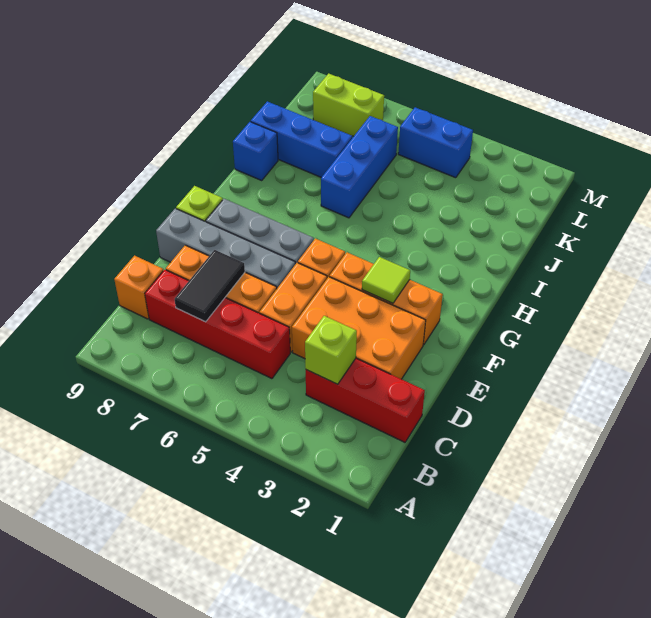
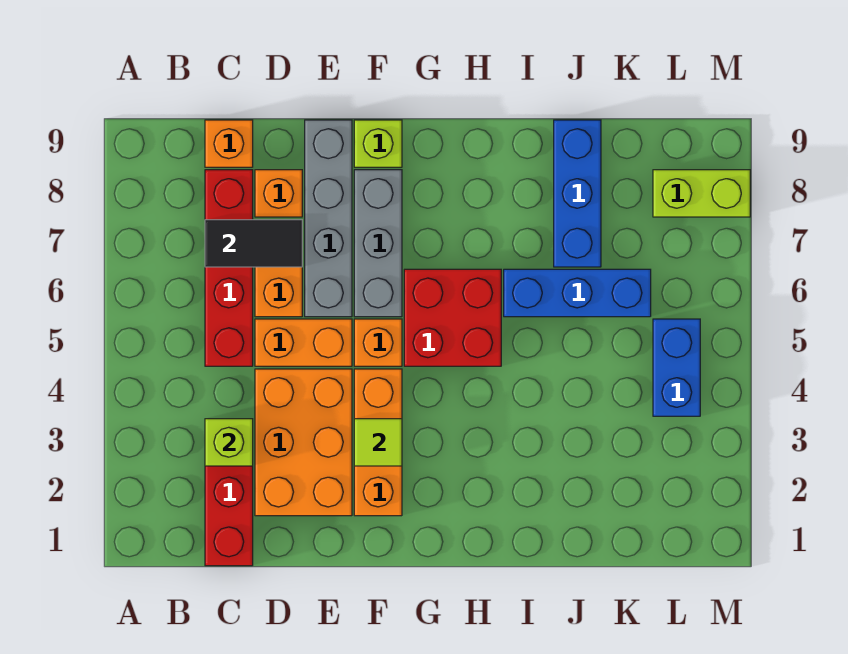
none -> red 2x2 brick [404,269,501,366]
blue 1x1 brick [233,122,278,180] -> none
lime 1x2 brick [313,74,384,136] -> lime 1x2 brick turned to [653,170,750,217]

